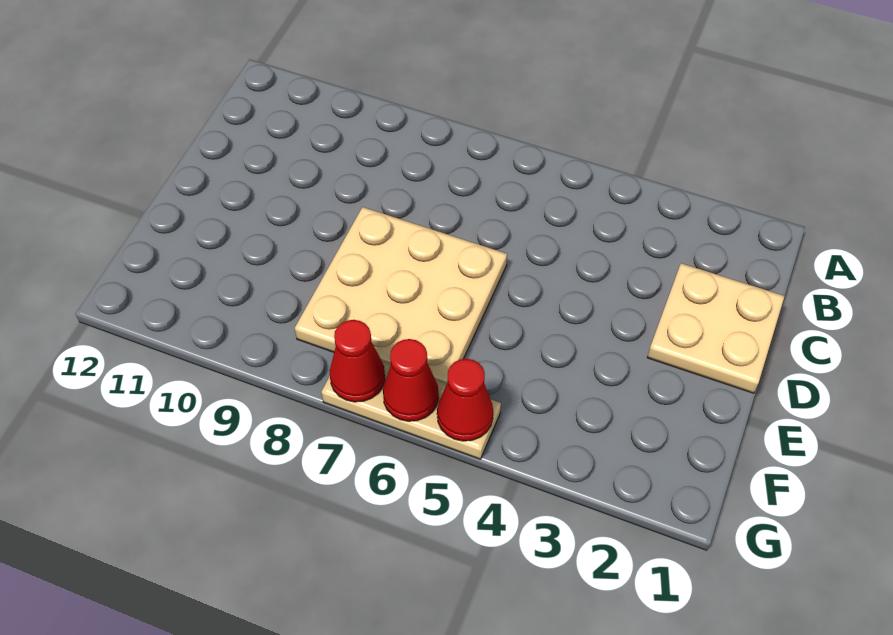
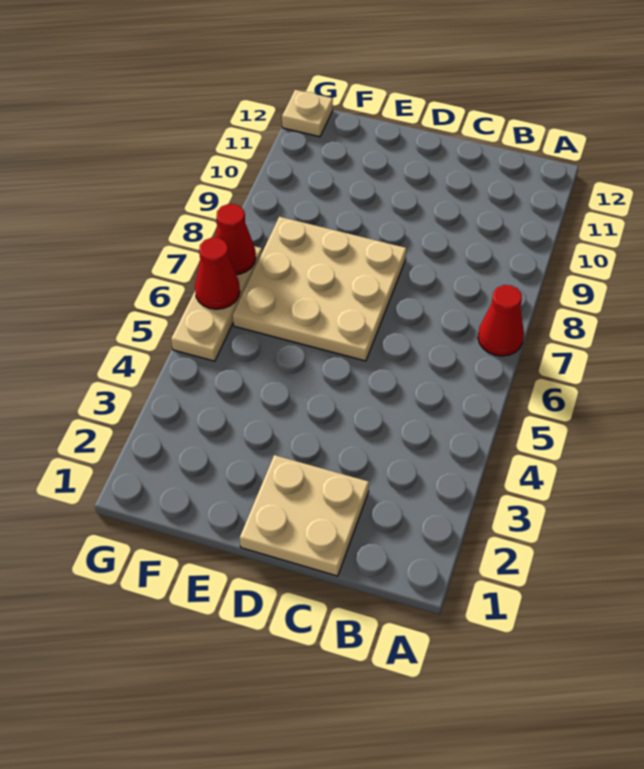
red 1x1 cone [437,359,493,441] -> red 1x1 cone moved to [478,285,524,356]
none -> tan 1x1 plate [282,90,333,137]

